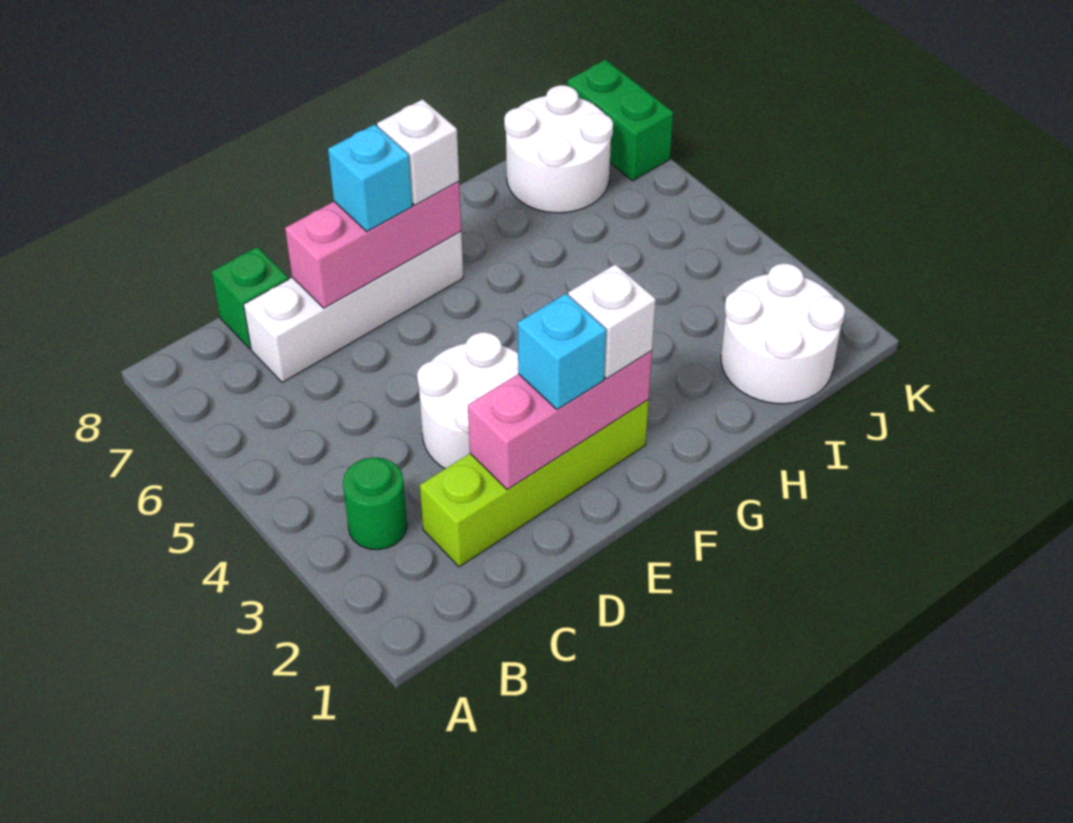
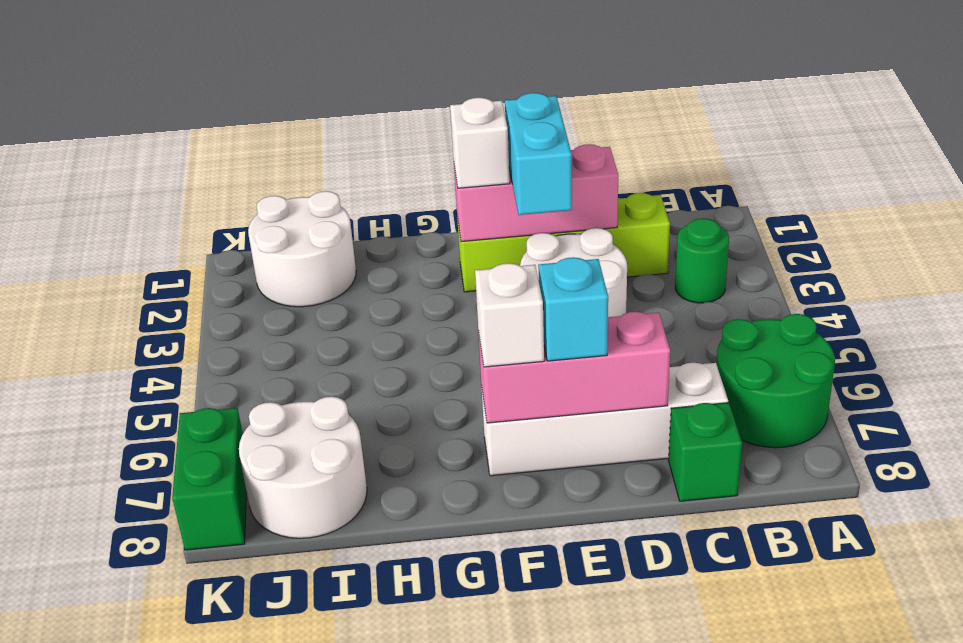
none -> green 2x2 round brick [716,314,835,448]
cyan 1x1 brick [518,294,606,410] -> cyan 1x2 brick [505,93,572,215]

